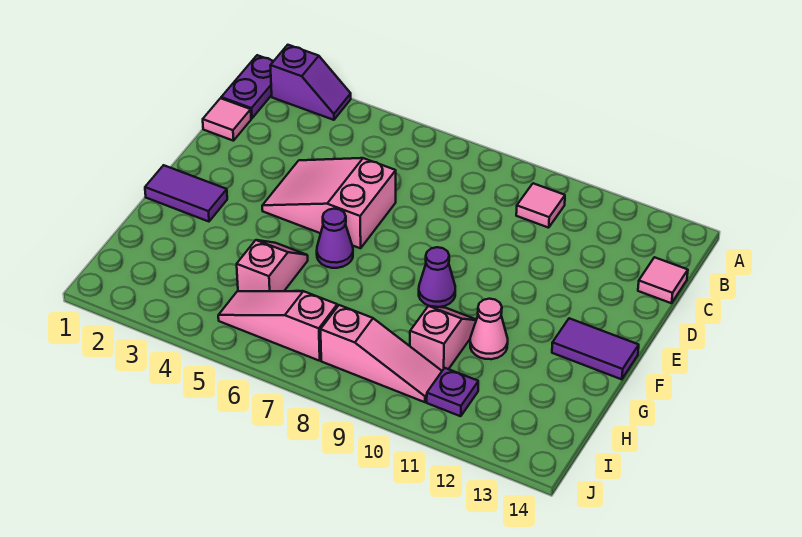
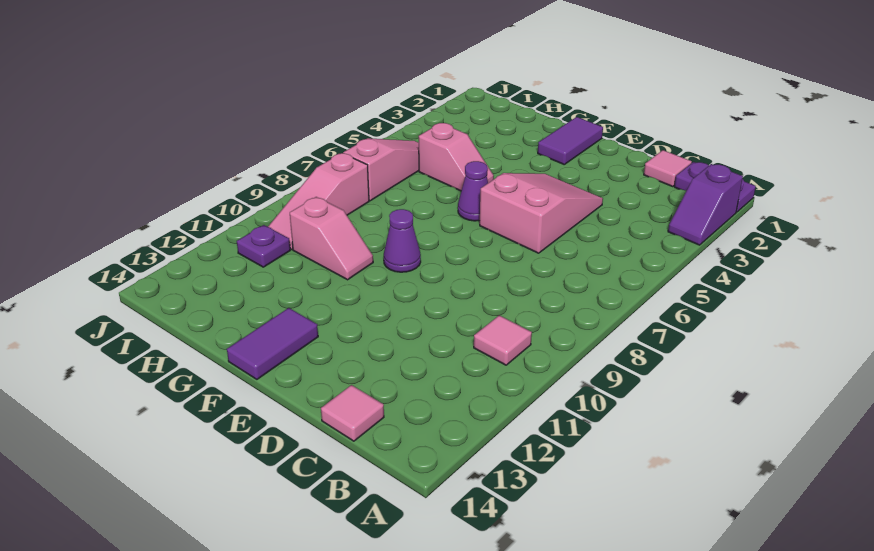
pink 1x1 cone [470,299,508,359] -> none

